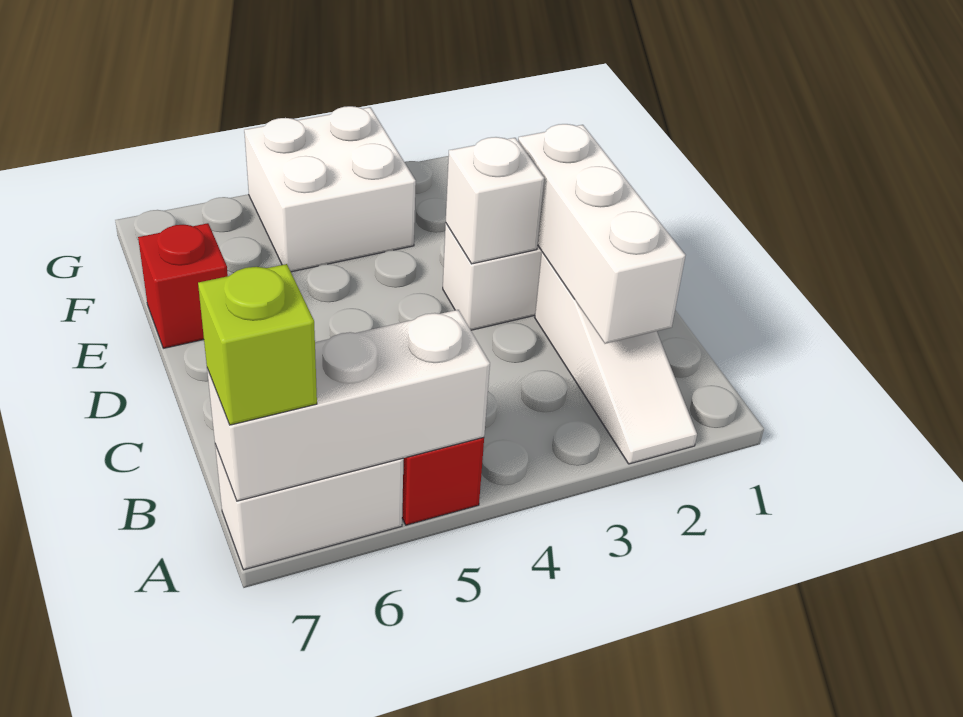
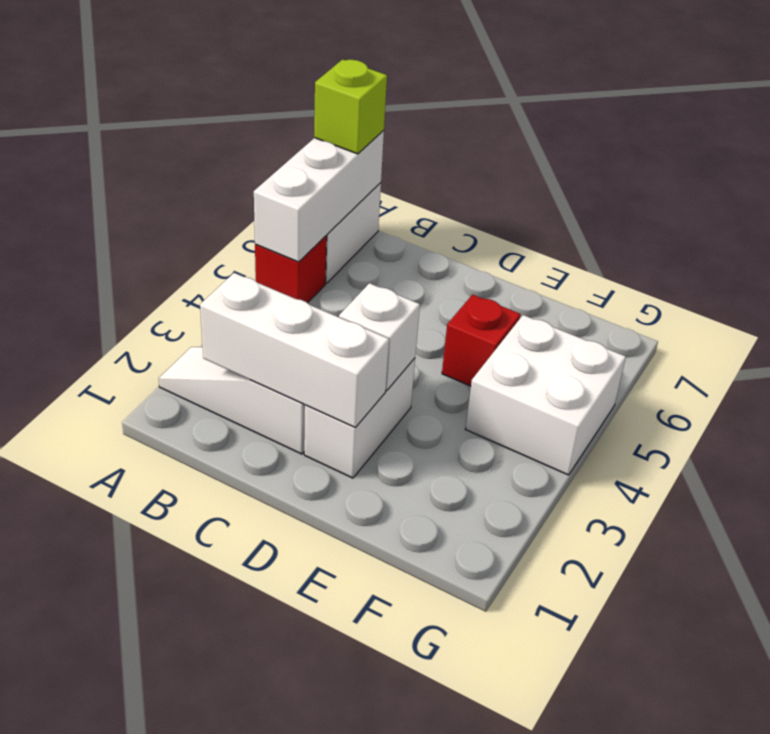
red 1x1 brick [138,223,228,348] -> red 1x1 brick moved to [442,295,520,386]

